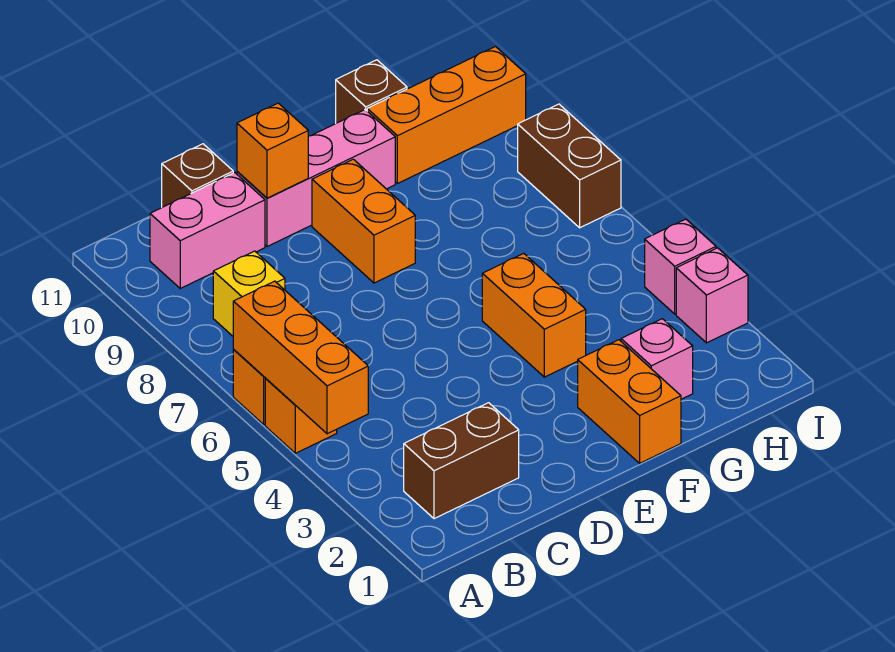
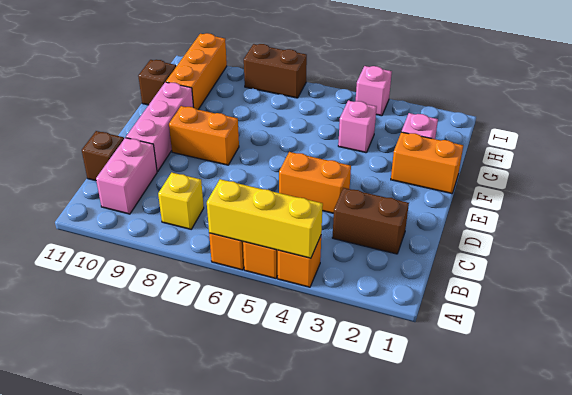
orange 1x3 brick [233,281,368,434] -> yellow 1x3 brick [207,179,323,258]
brown 1x2 brick [404,403,519,519] -> brown 1x2 brick turned to [332,188,409,254]
orange 1x1 brick [237,103,308,198] -> orange 1x1 brick moved to [278,236,321,287]
orange 1x2 brick [482,253,586,377] -> orange 1x2 brick moved to [279,152,351,213]
pink 1x1 brick [676,248,748,343] -> pink 1x1 brick moved to [338,100,377,153]

